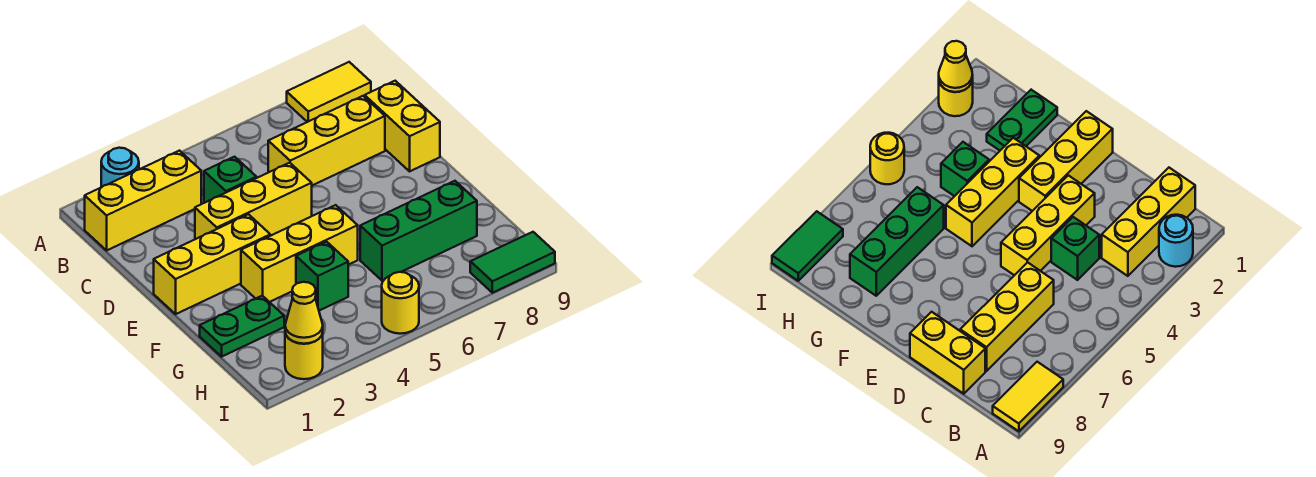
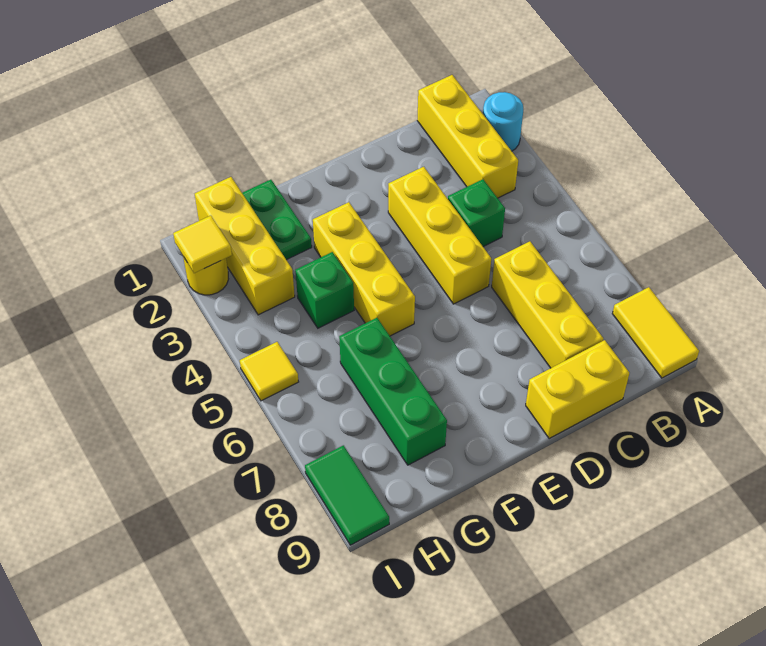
yellow 1x3 brick [154,214,270,314] -> yellow 1x3 brick moved to [195,177,295,315]
yellow 1x1 cone [285,282,323,344] -> yellow 1x1 tile [173,216,232,273]
yellow 1x1 round brick [382,272,419,334] -> yellow 1x1 tile [240,342,298,401]

